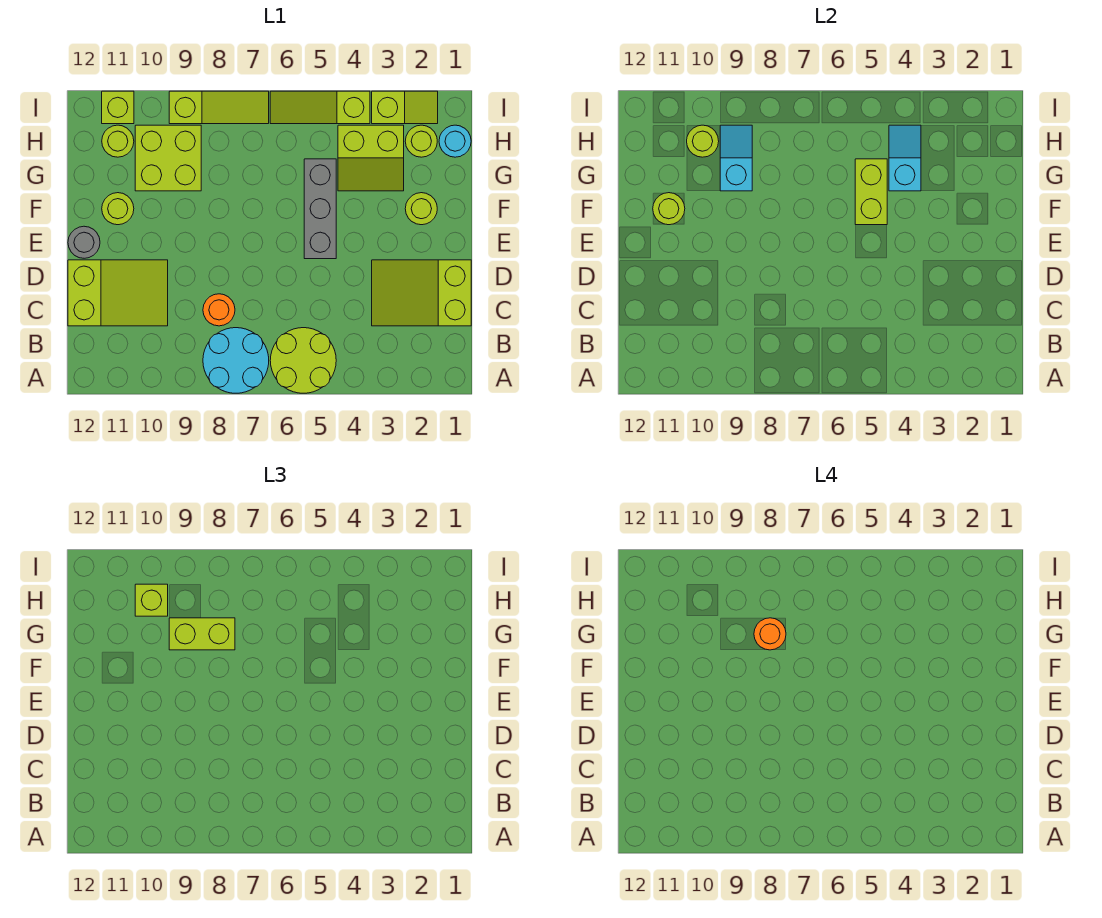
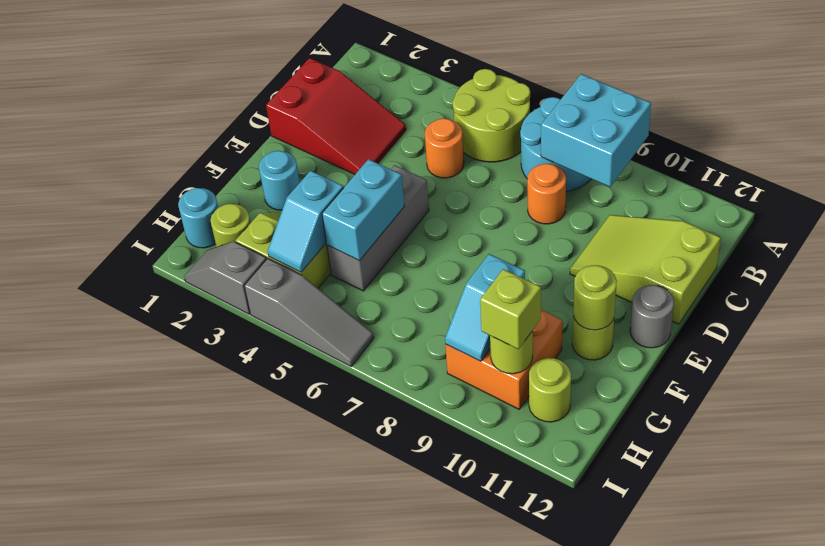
none -> cyan 2x2 brick [541,74,651,187]
lime 2x3 slope [372,260,471,326] -> red 2x3 slope [266,58,406,174]
lime 1x1 round brick [405,193,437,225] -> cyan 1x1 round brick [259,151,300,210]
lime 1x2 brick [855,159,887,225] -> cyan 1x2 brick [322,159,404,261]
lime 1x2 brick [169,618,235,650] -> none
orange 1x1 round brick [754,618,786,650] -> orange 1x1 round brick moved to [425,118,464,178]
lime 2x2 brick [135,125,201,191] -> orange 2x2 brick [445,310,563,409]
lime 1x2 slope [372,91,438,124] -> grey 1x2 slope [184,241,267,314]
lime 1x3 slope [270,91,370,124] -> grey 1x3 slope [244,258,374,366]
lime 1x3 slope [169,91,269,124] -> none
lime 1x1 brick [102,91,134,124] -> none

